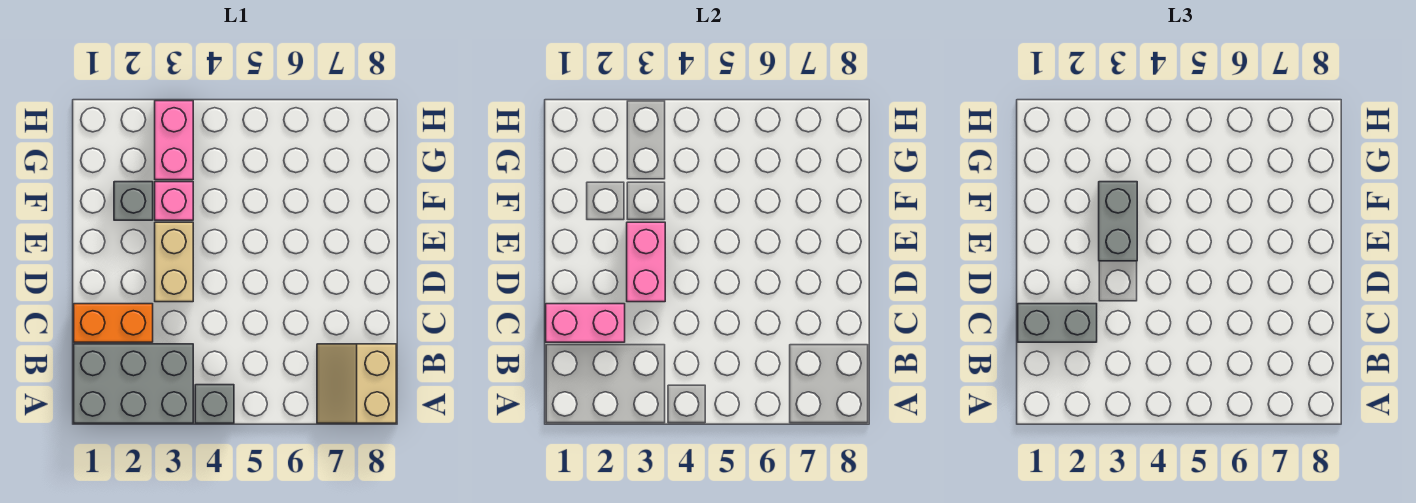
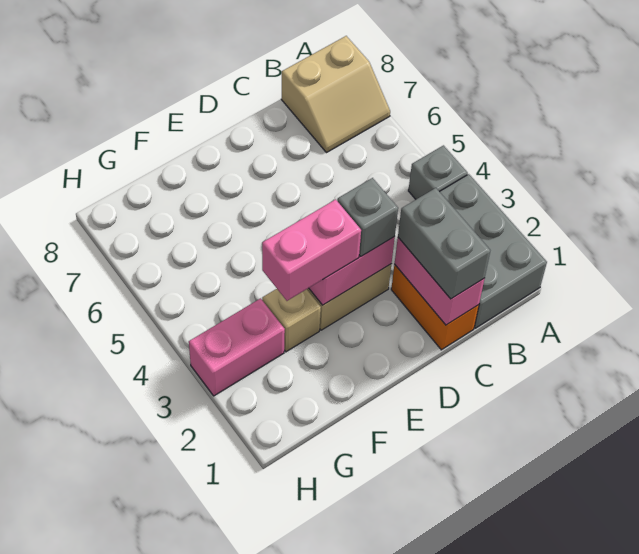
grey 1x2 brick [1099,182,1137,261] -> pink 1x2 brick [262,199,361,301]
grey 1x1 brick [114,182,153,220] -> grey 1x1 brick moved to [337,178,398,256]
pink 1x1 brick [155,182,193,220] -> tan 1x1 brick [262,289,321,352]

